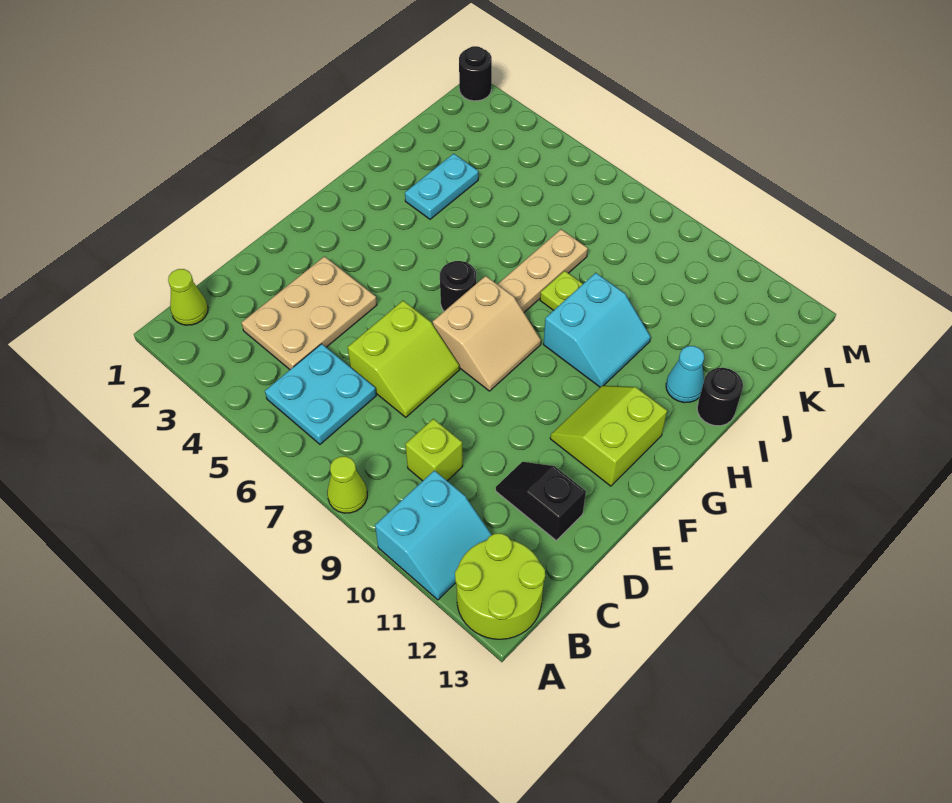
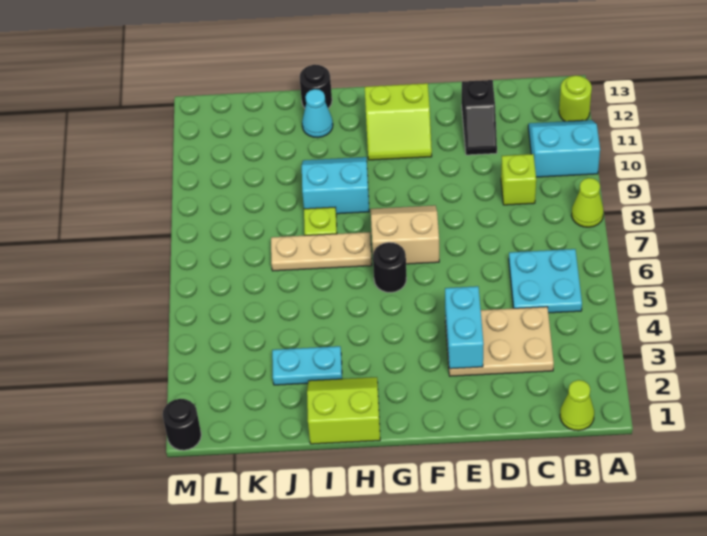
lime 2x2 round brick [455,533,545,639] -> lime 1x1 round brick [559,75,592,121]
lime 2x2 slope [348,301,460,417] -> lime 2x2 slope moved to [307,377,380,444]
none -> cyan 1x2 brick [445,286,484,369]

